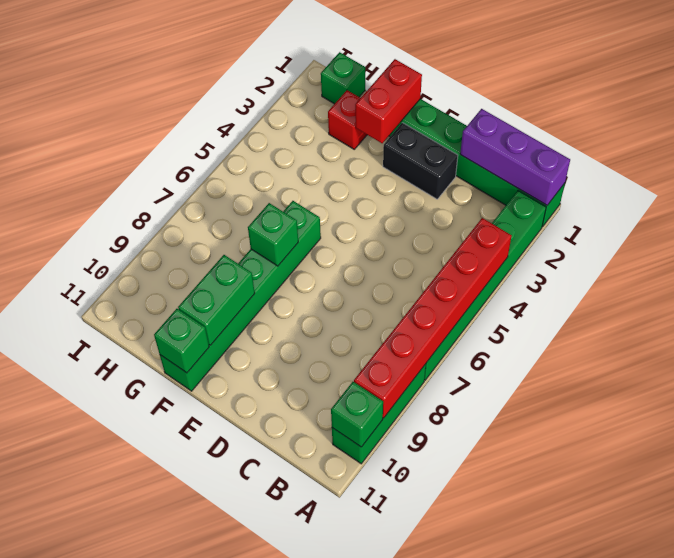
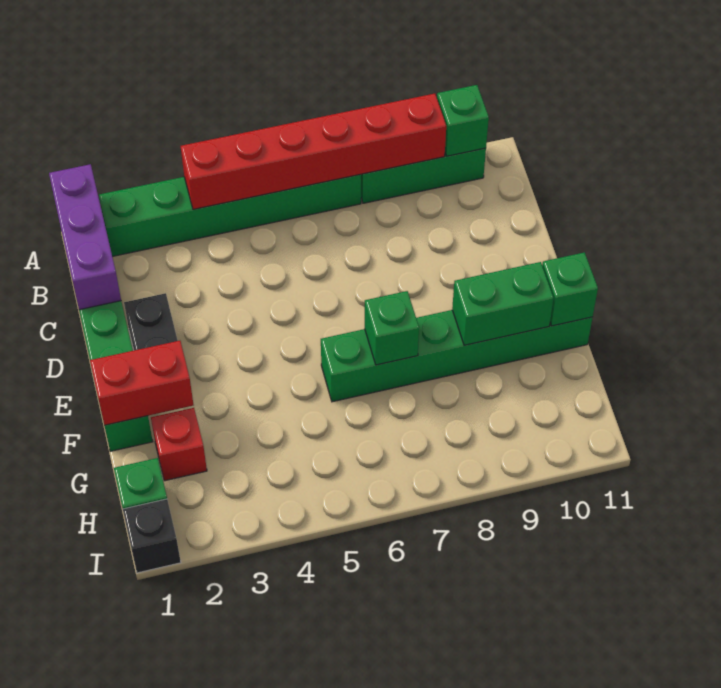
none -> black 1x1 brick [123,499,181,573]

